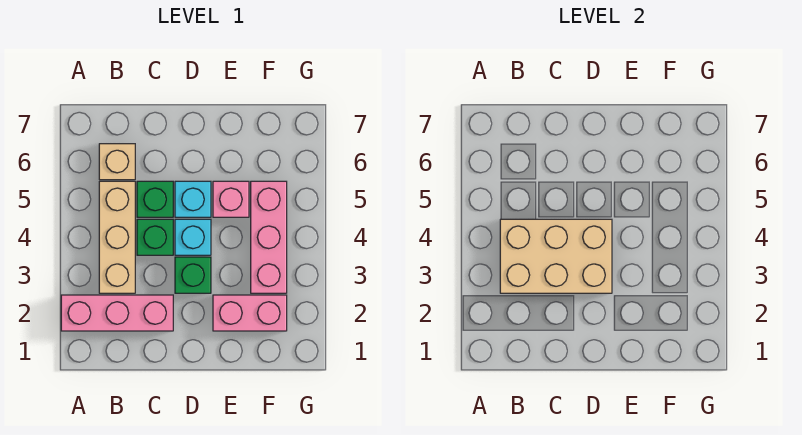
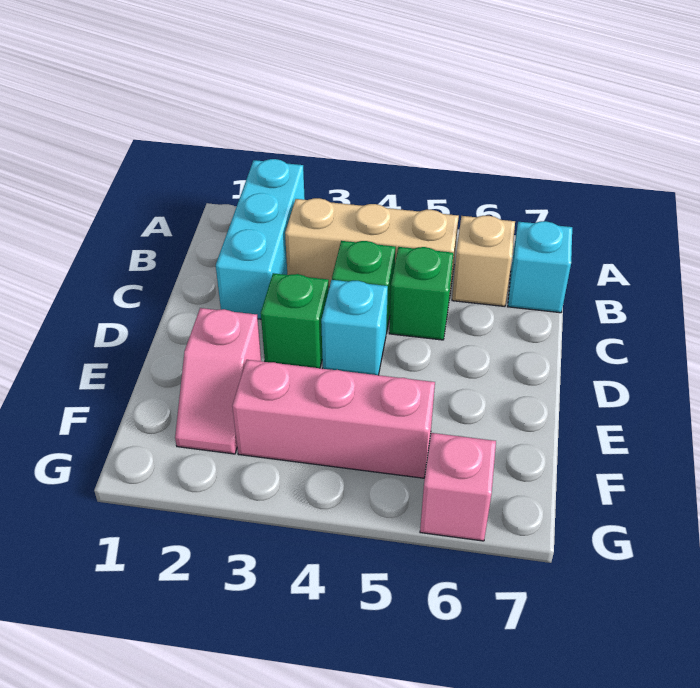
pink 1x3 brick [61,295,173,331] -> cyan 1x3 brick [216,159,305,319]
tan 2x3 brick [500,219,612,293] -> none
cyan 1x1 brick [175,181,211,217] -> cyan 1x1 brick moved to [508,221,572,313]
pink 1x2 brick [213,295,287,331] -> pink 1x2 slope [175,308,261,454]
pink 1x1 brick [213,181,249,217] -> pink 1x1 brick moved to [420,433,496,541]

